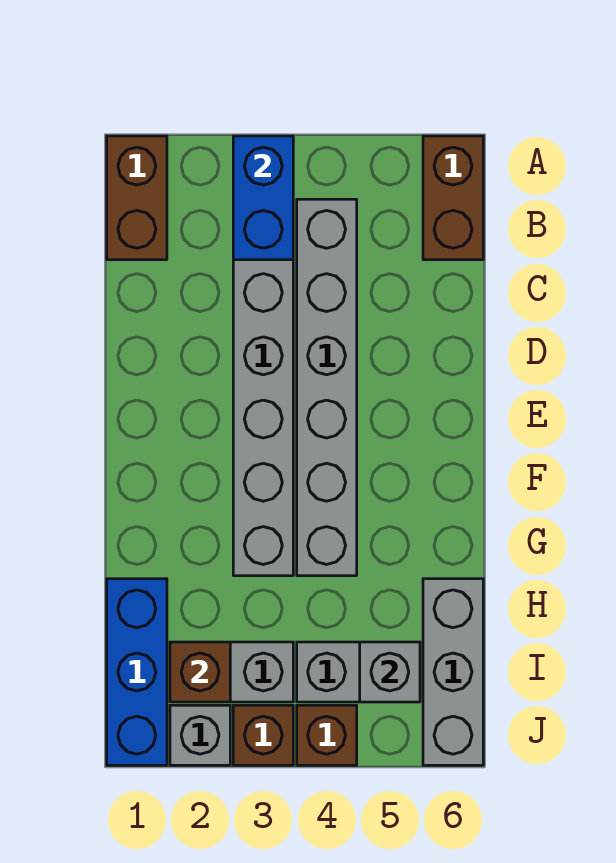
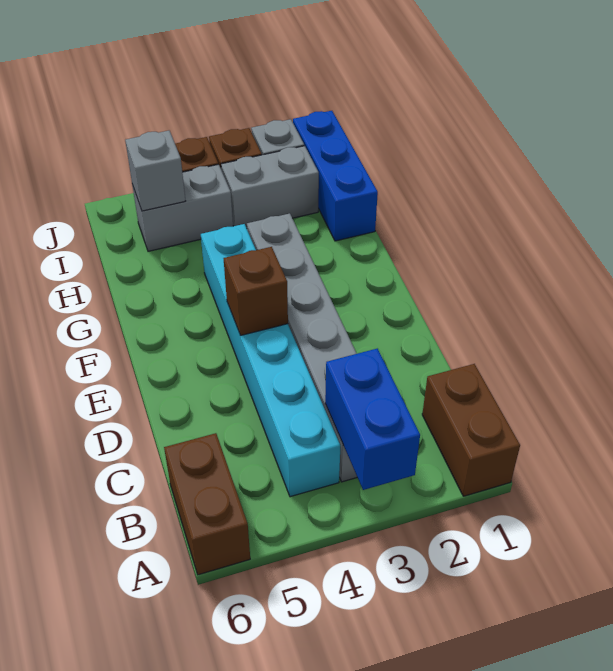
grey 1x6 brick [297,199,357,576] -> cyan 1x6 brick [201,224,340,497]
grey 1x3 brick [423,579,483,765] -> none
brown 1x1 brick [170,642,230,702] -> brown 1x1 brick moved to [224,247,288,335]

